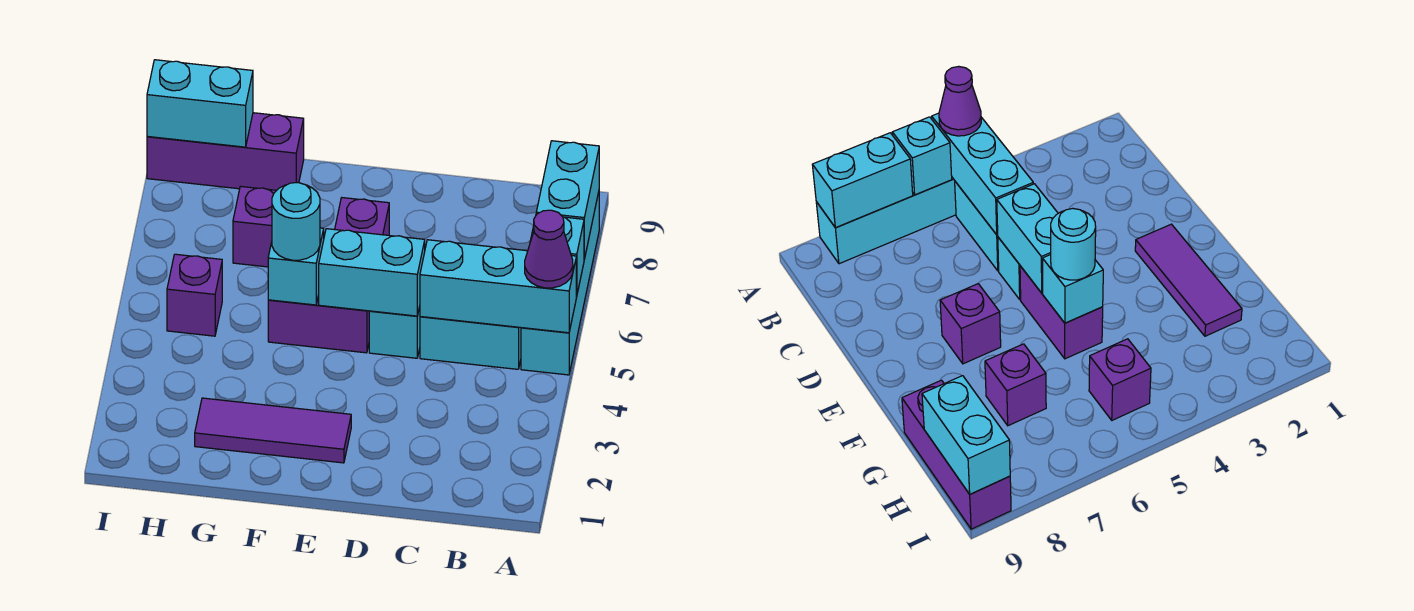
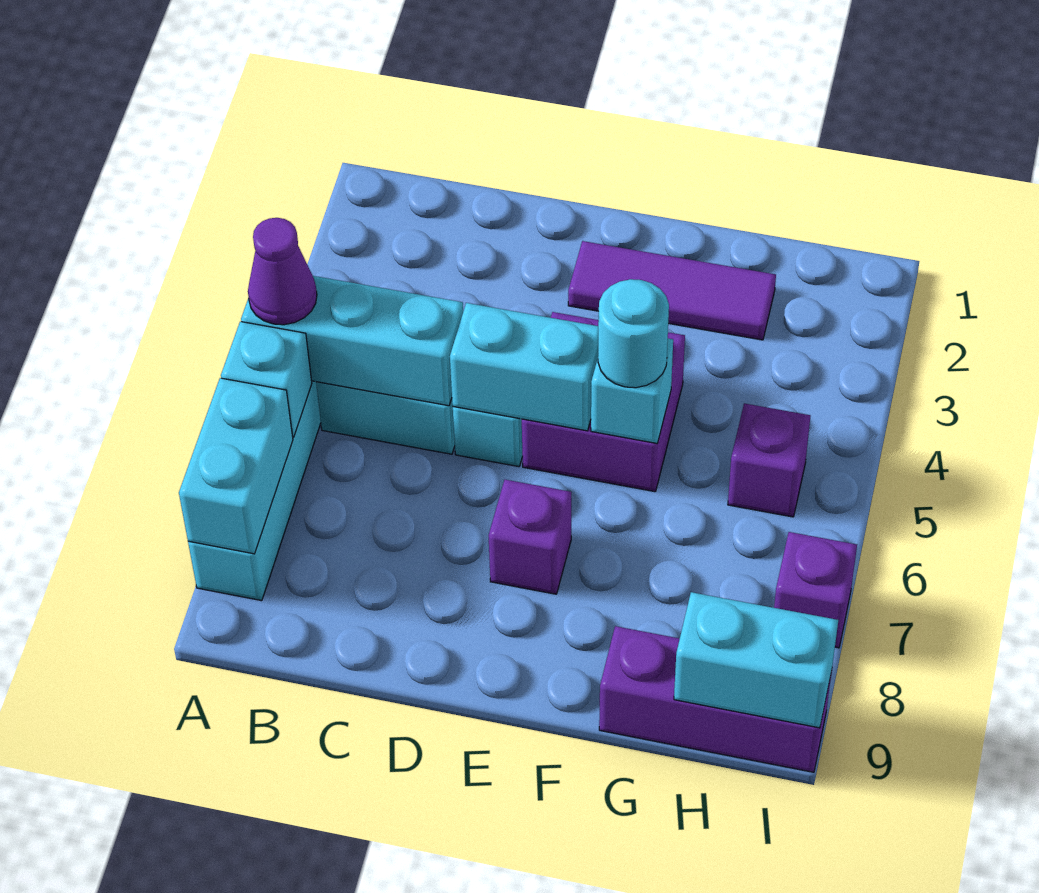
purple 1x2 brick [268,295,369,353] -> purple 2x2 brick [522,312,685,492]
purple 1x1 brick [233,186,277,267] -> purple 1x1 brick moved to [774,532,857,648]

